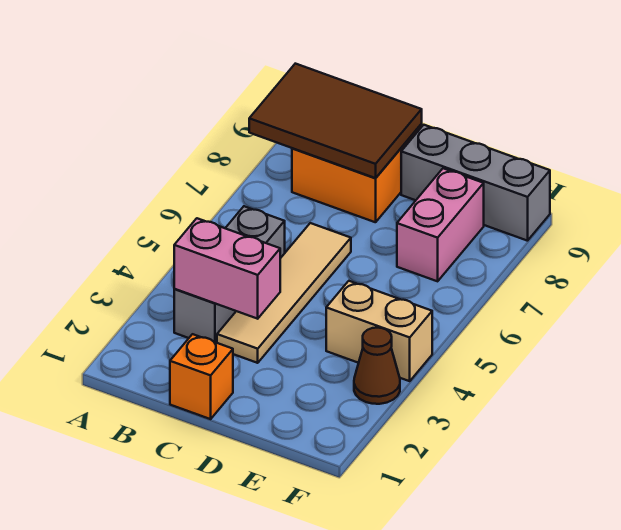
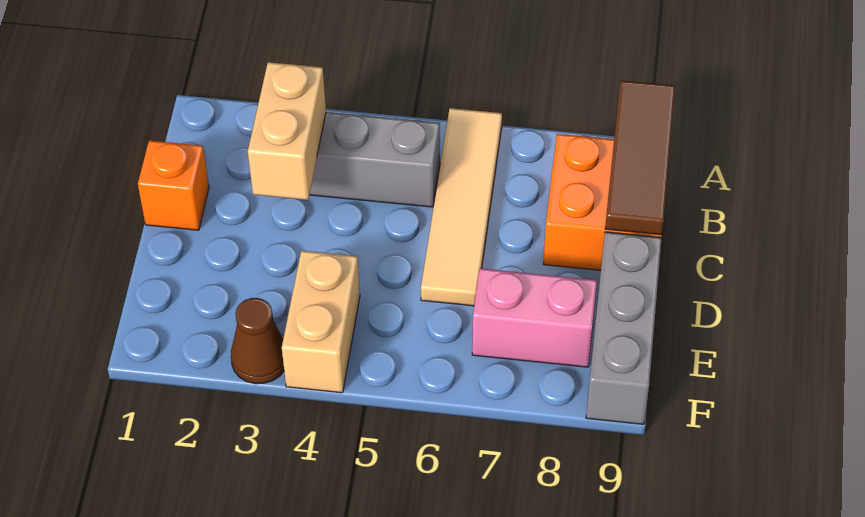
brown 2x3 tile [249,64,422,178] -> brown 1x3 tile [605,81,675,235]
pink 1x2 brick [174,218,280,319] -> tan 1x2 brick [248,62,326,200]
tan 1x4 tile [217,223,351,363] -> tan 1x4 tile turned to [421,108,502,306]

